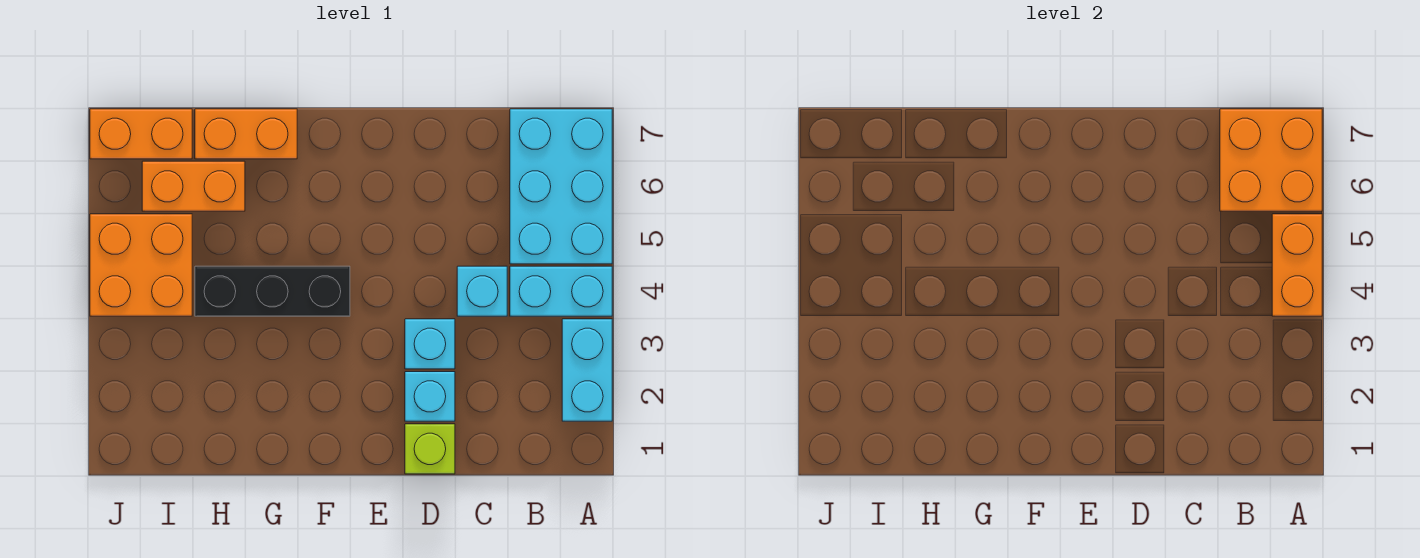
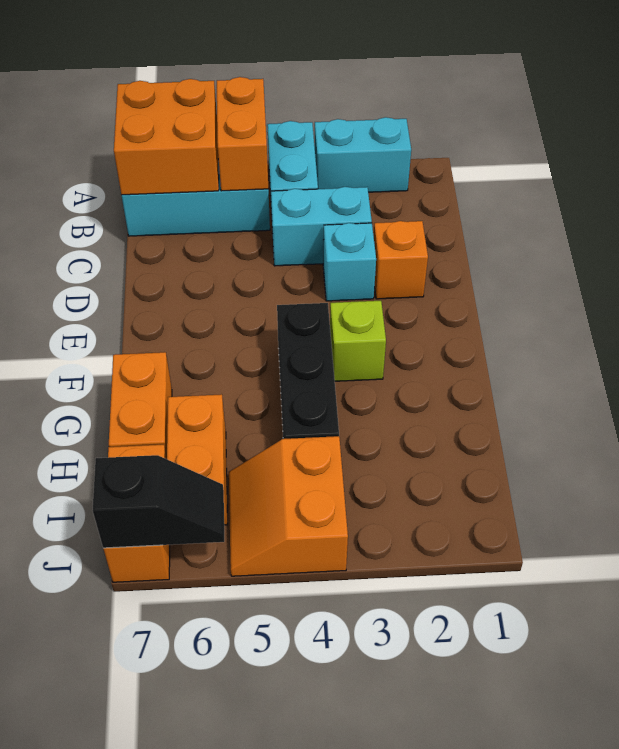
orange 1x2 brick [1272,214,1322,316] -> orange 1x2 brick turned to [217,77,268,191]
cyan 1x1 brick [457,266,507,316] -> cyan 1x2 brick [271,187,372,266]
lime 1x1 brick [405,424,455,474] -> lime 1x1 brick moved to [330,301,386,381]
cyan 1x1 brick [405,372,455,421] -> orange 1x1 brick [374,221,428,299]
orange 2x2 brick [90,214,192,316] -> orange 2x2 slope [229,436,348,576]
none -> black 1x2 slope [93,455,224,548]

